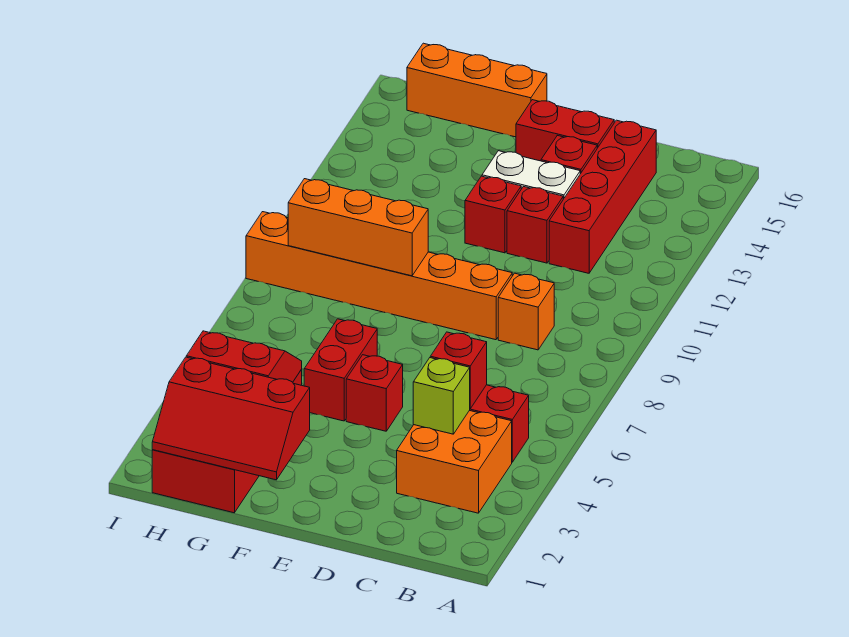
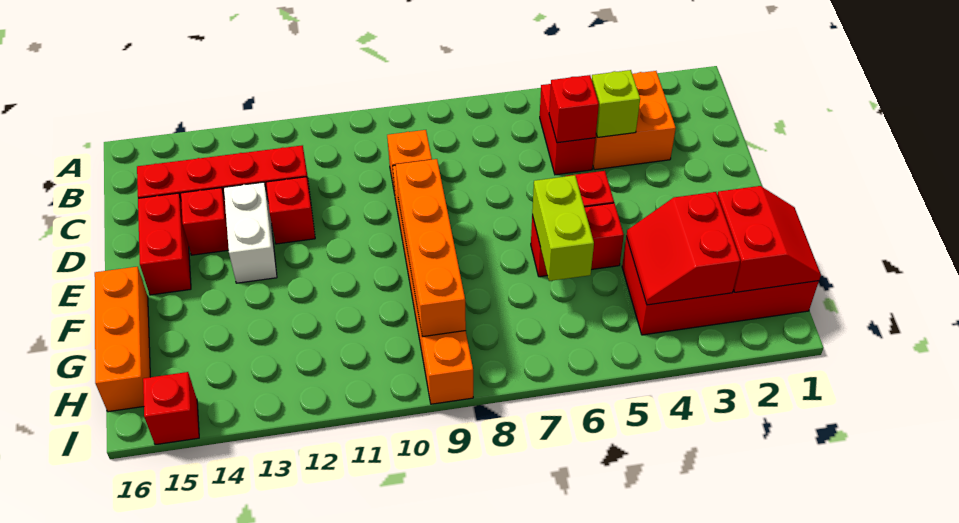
red 1x1 brick [465,176,521,253] -> red 1x1 brick moved to [143,372,199,445]
red 2x3 slope [152,357,310,480] -> red 2x2 slope [718,186,821,292]
none -> lime 1x2 brick [532,175,594,281]
orange 1x3 brick [288,179,428,276] -> orange 1x4 brick [396,159,466,337]

